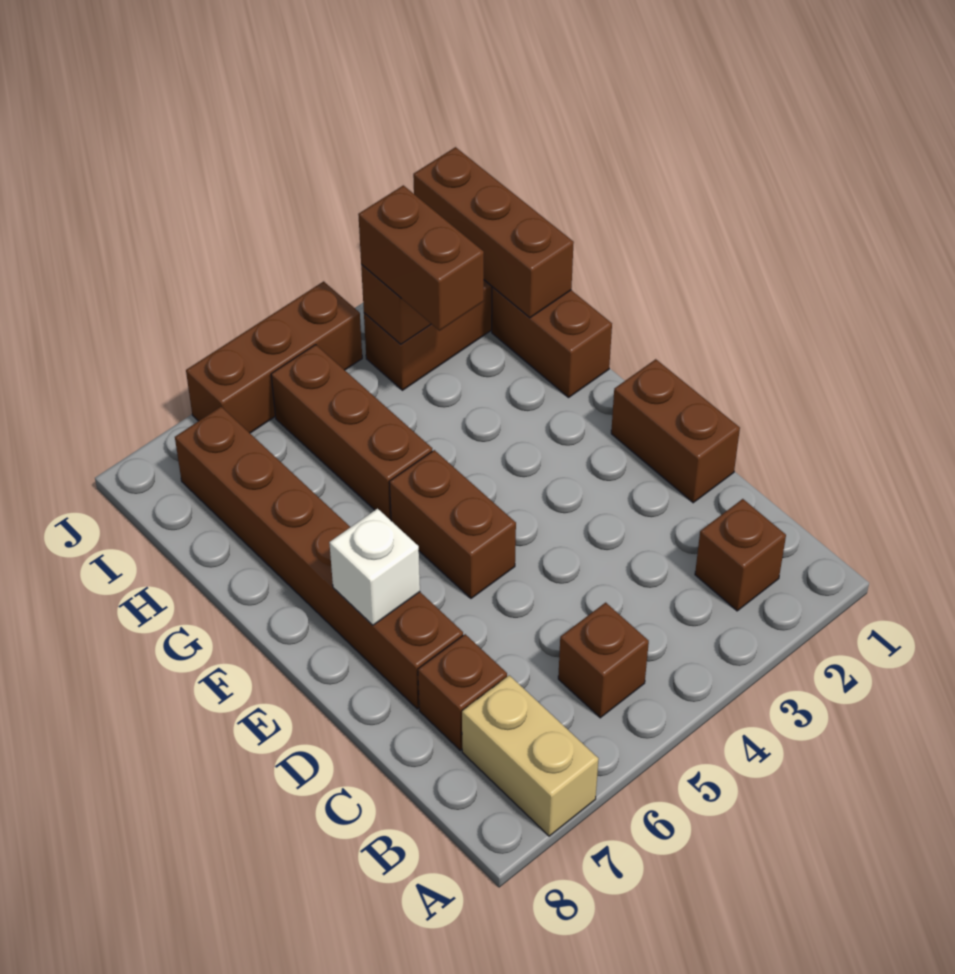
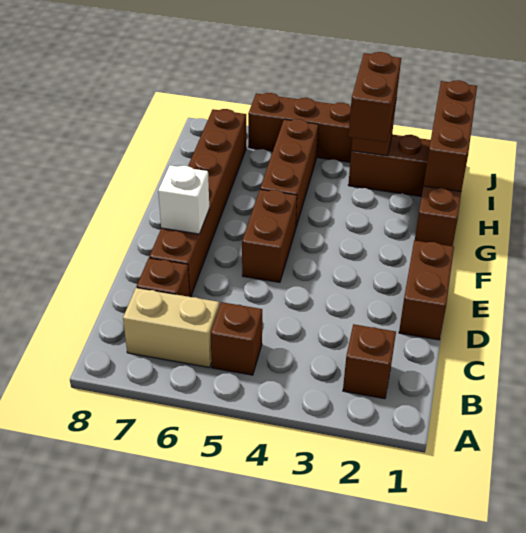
tan 1x2 brick [462,675,598,836] -> tan 1x2 brick turned to [123,288,219,368]

